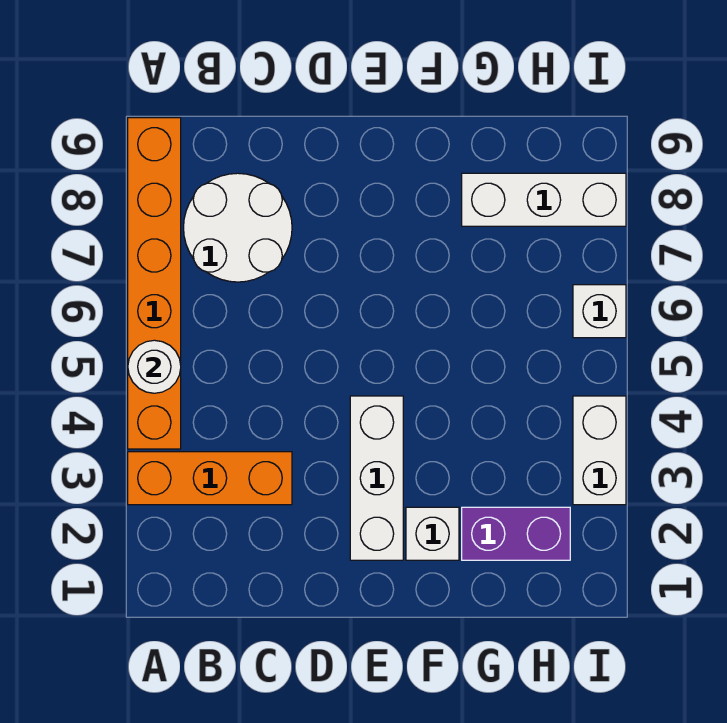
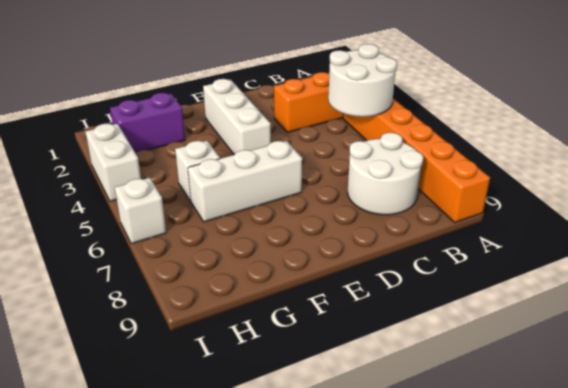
white 1x1 round brick [128,340,181,393] -> white 2x2 round brick [328,44,397,117]
white 1x1 brick [406,507,459,560] -> white 1x1 brick moved to [175,141,220,201]
white 1x3 brick [462,173,626,226] -> white 1x3 brick moved to [188,141,302,222]

